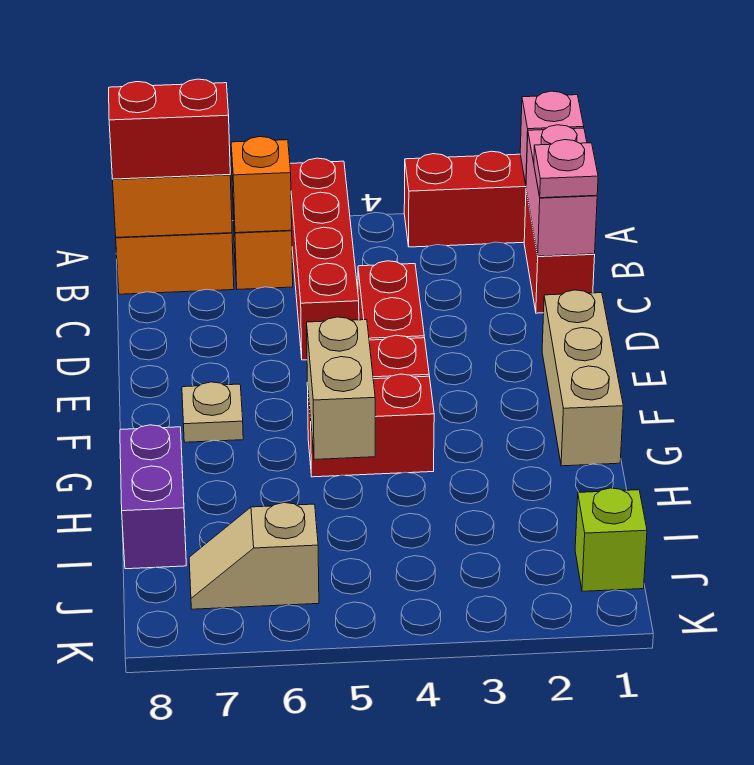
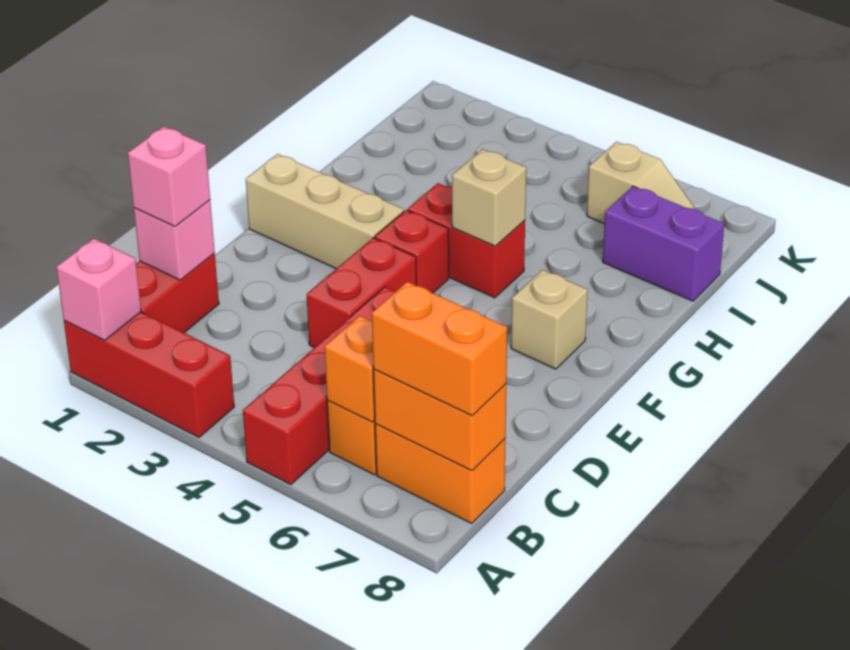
pink 1x2 brick [526,125,597,256] -> pink 1x1 brick [134,200,215,280]
red 1x2 brick [109,79,230,179] -> orange 1x2 brick [372,282,507,416]
pink 1x1 plate [534,140,598,198] -> pink 1x1 brick [128,126,210,226]
tan 1x3 brick [542,290,623,466] -> tan 1x3 brick turned to [246,154,404,269]
tan 1x1 plate [182,382,243,442] -> tan 1x1 brick [511,270,588,369]
tan 1x2 brick [307,317,375,460] -> tan 1x1 brick [452,149,526,246]
purple 1x2 brick [120,425,186,569] -> purple 1x2 brick turned to [603,186,724,301]
lime 1x1 brick [575,488,647,591] -> none

